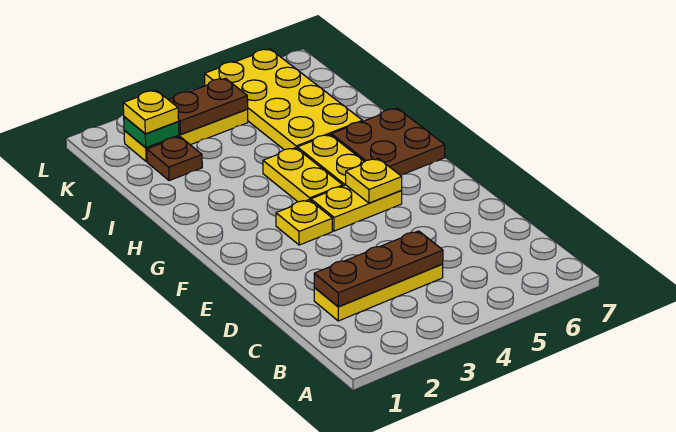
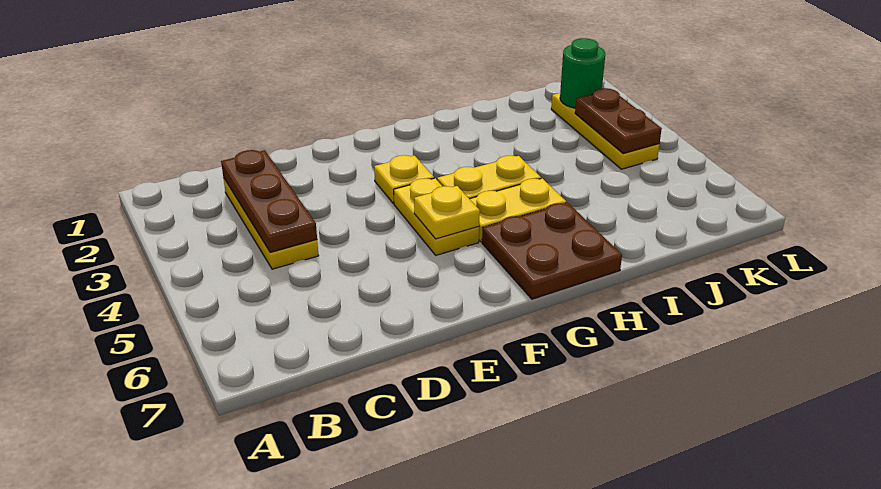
yellow 2x4 plate [205,49,362,150] -> none
brown 1x1 plate [147,137,202,181] -> none
green 1x1 plate [124,117,179,148] -> green 1x1 round brick [560,38,605,108]
yellow 1x1 plate [123,90,179,134] -> none

